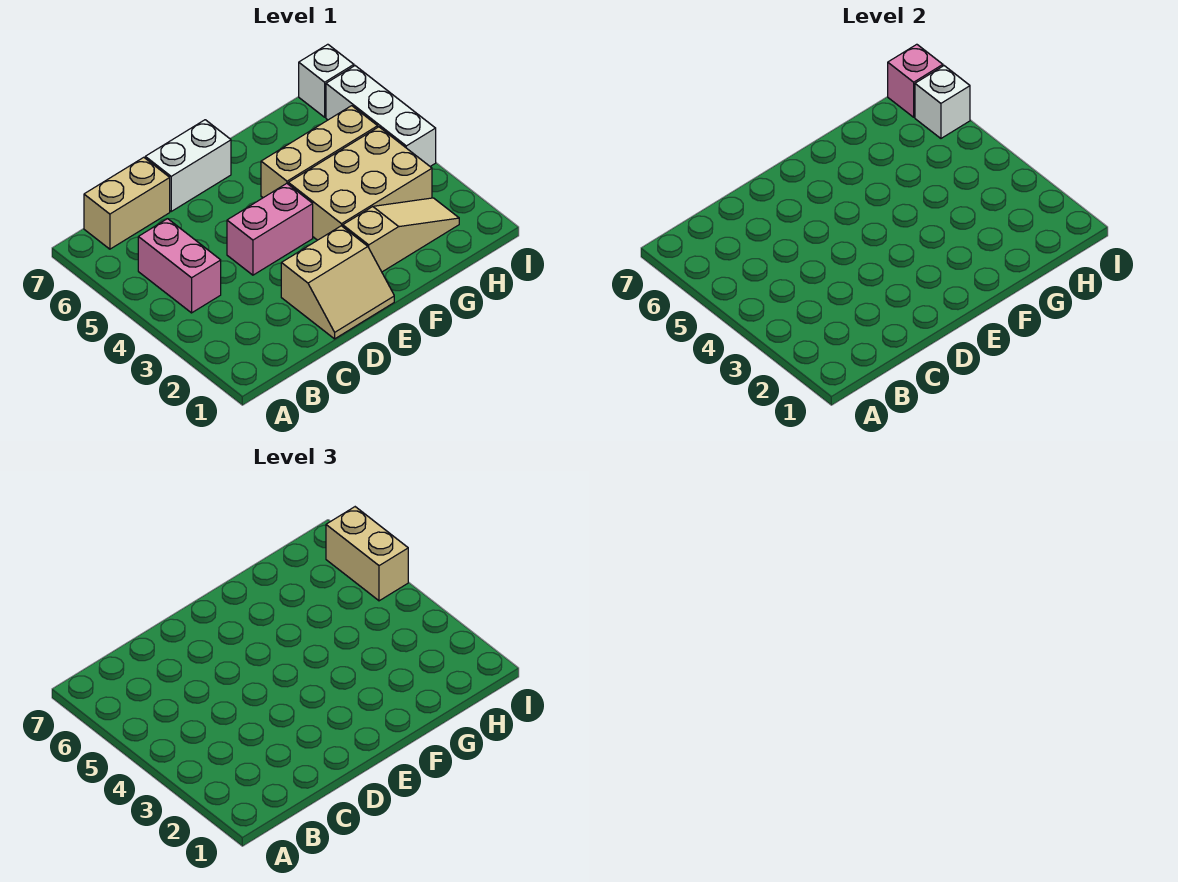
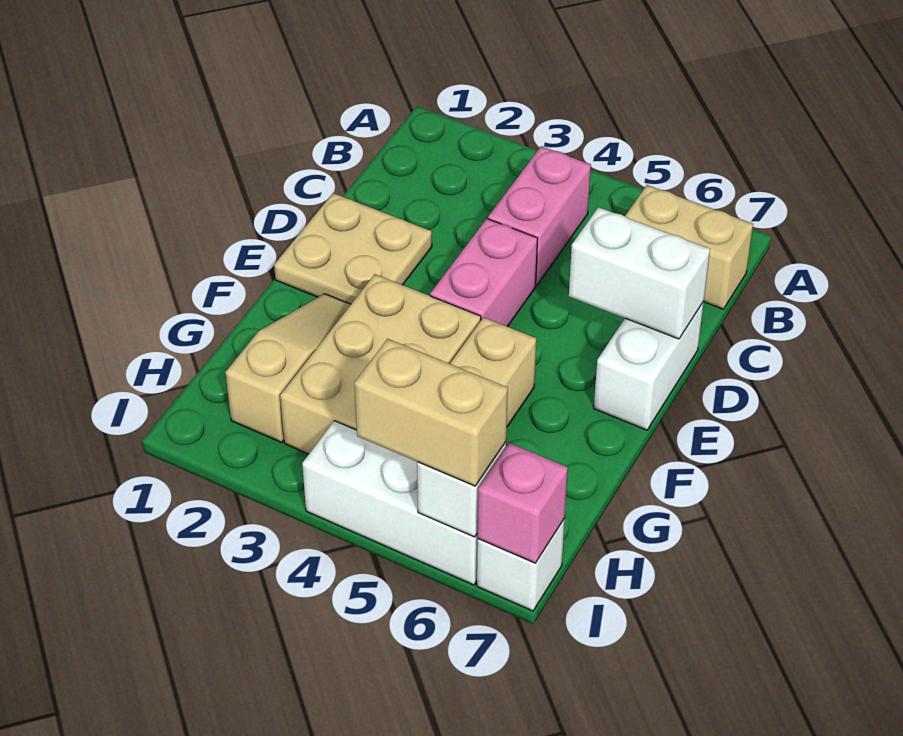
pink 1x2 brick [138,219,221,313] -> pink 1x2 brick turned to [488,146,591,285]
tan 1x2 brick [84,157,170,249] -> tan 1x2 brick turned to [625,185,753,309]
tan 2x2 slope [281,226,394,339] -> tan 2x2 plate [274,193,432,304]
none -> white 1x2 brick [569,207,710,339]
tan 1x3 slope [343,198,459,272] -> tan 1x3 slope turned to [226,294,351,442]

